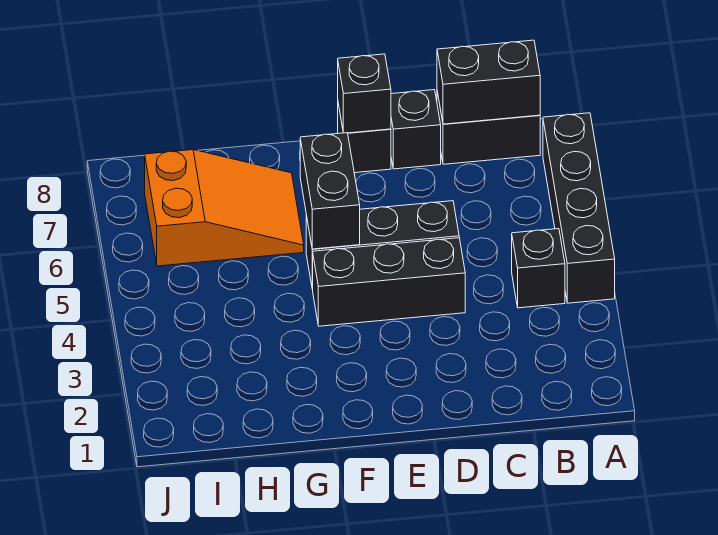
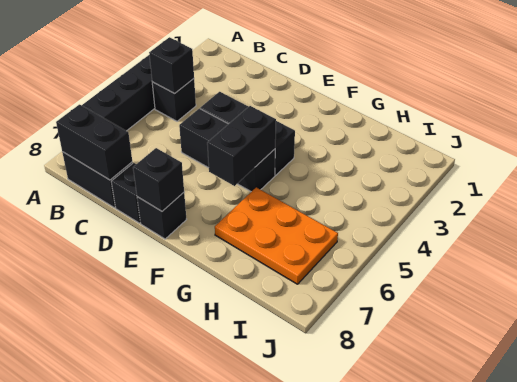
none -> black 1x1 brick [149,37,194,93]
orange 2x3 slope [145,150,304,266] -> orange 2x3 plate [215,187,338,284]

